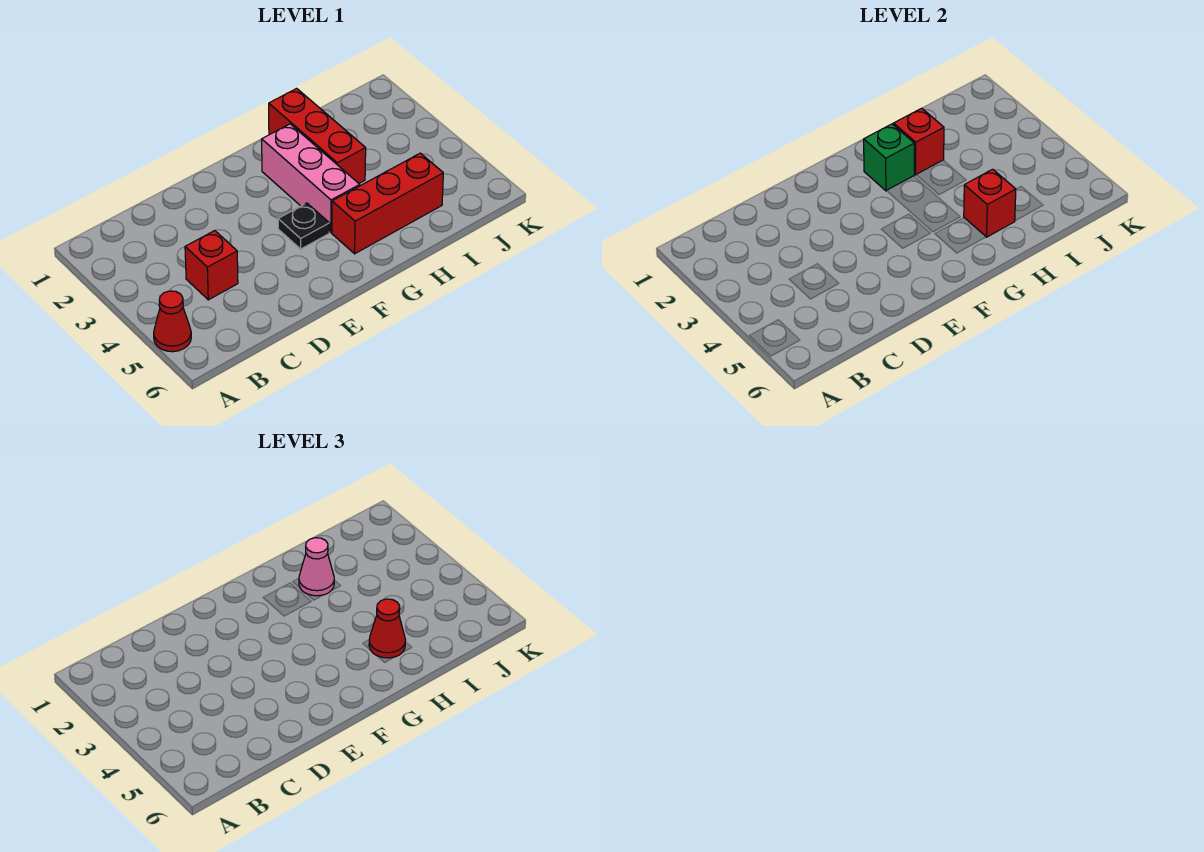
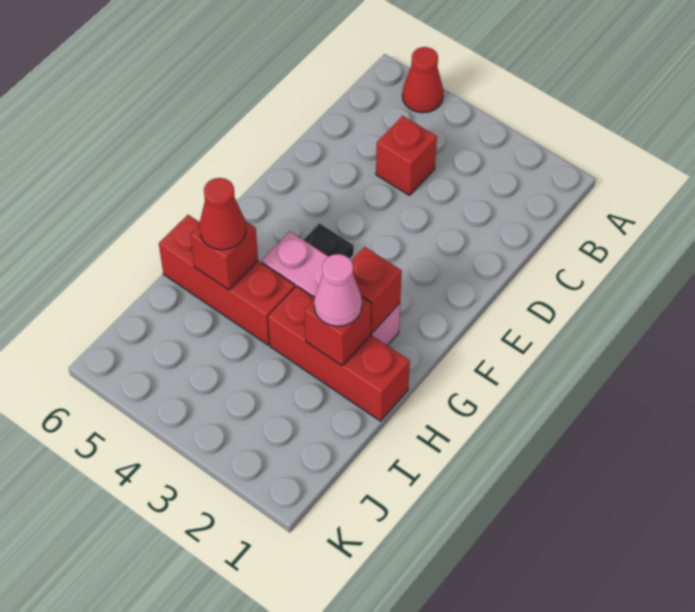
green 1x1 brick [864,124,914,191] -> red 1x1 brick [351,247,402,333]
red 1x3 brick [332,153,443,254] -> red 1x3 brick turned to [159,215,295,345]

